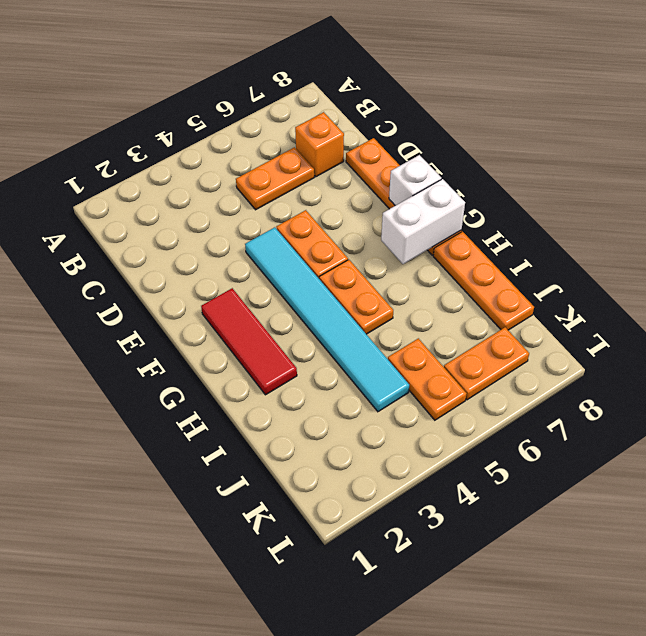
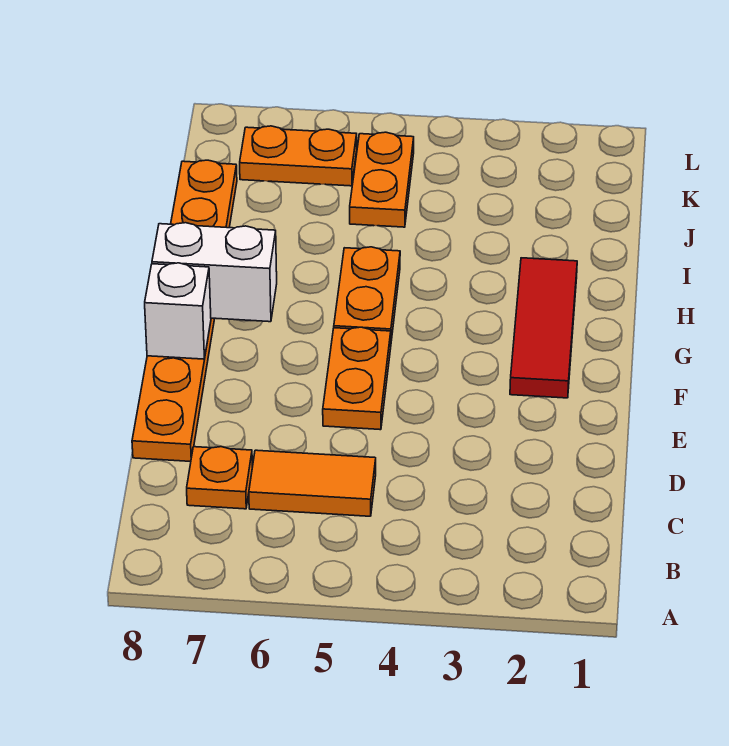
orange 1x2 plate [236,147,314,210] -> orange 1x2 tile [249,450,376,516]
orange 1x1 brick [295,112,344,177] -> orange 1x1 plate [187,447,252,509]
cyan 1x6 tile [245,227,409,412] -> none

